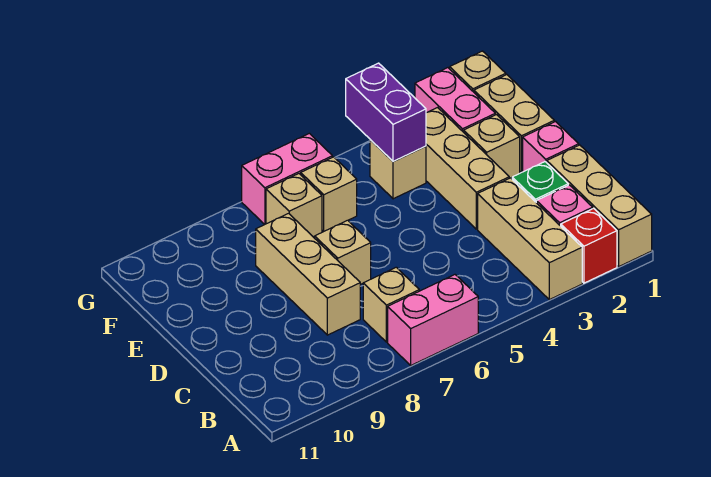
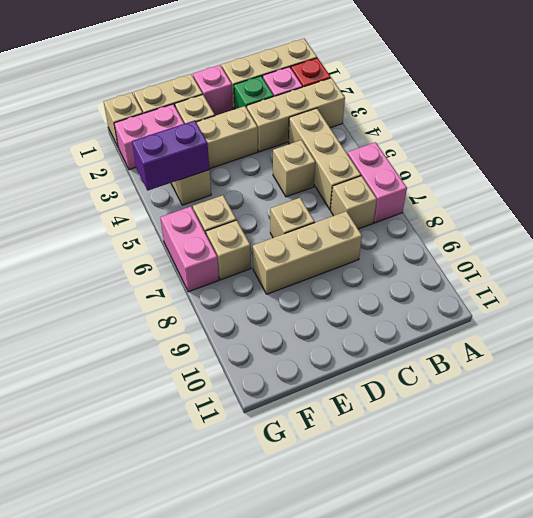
none -> tan 1x3 brick [289,108,361,210]
none -> tan 1x1 brick [273,140,315,197]

